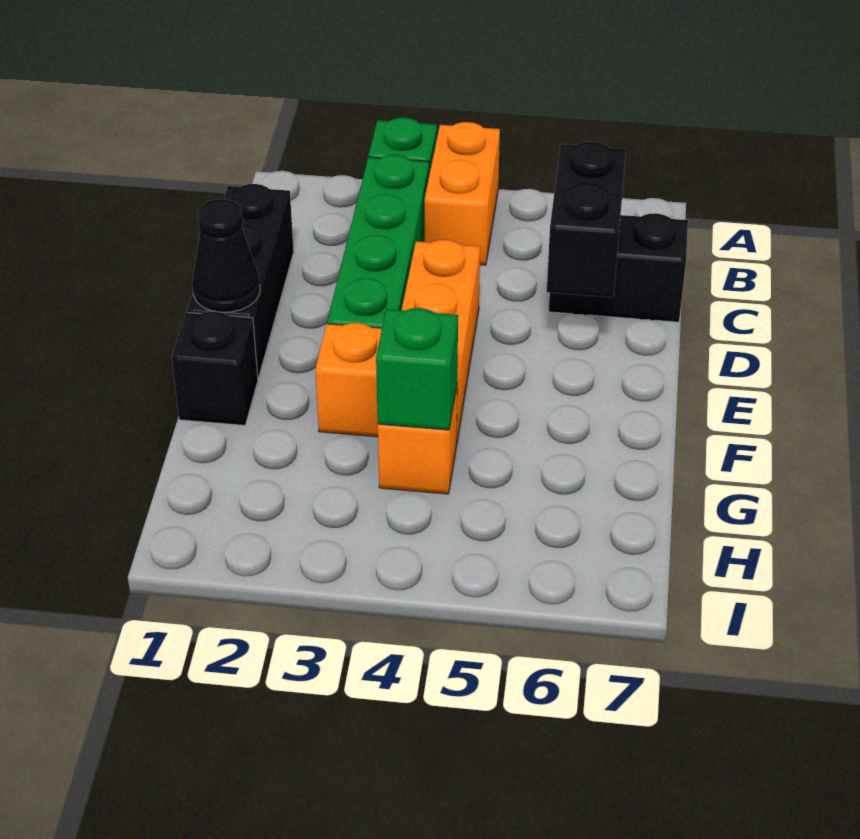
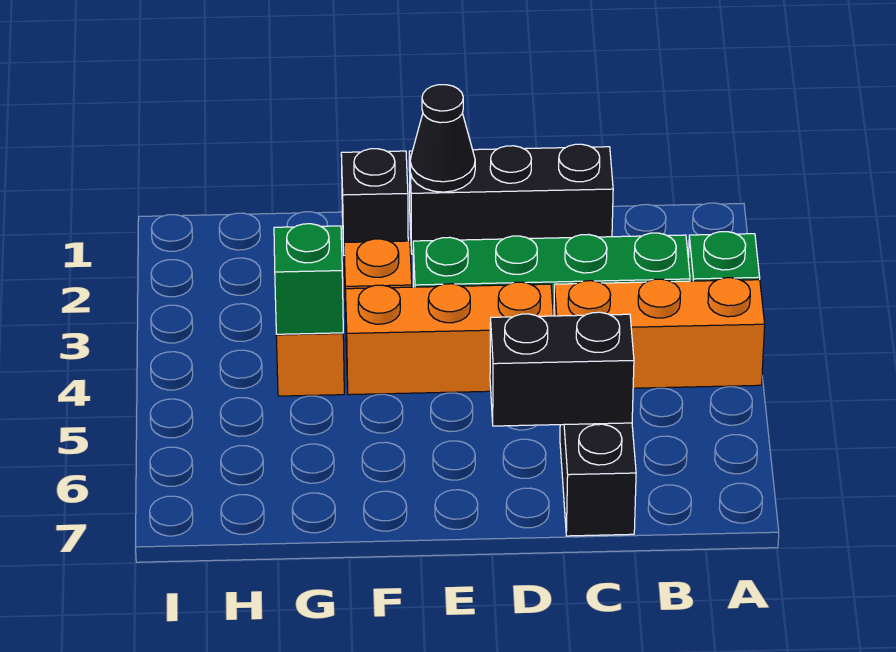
orange 1x2 brick [425,122,500,265] -> orange 1x3 brick [554,278,765,388]

